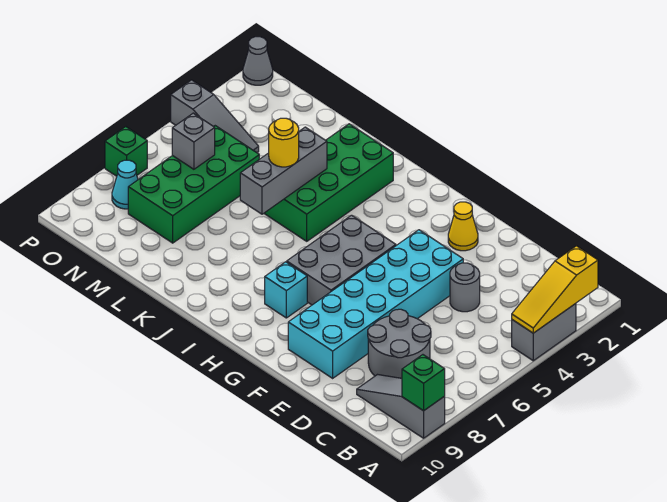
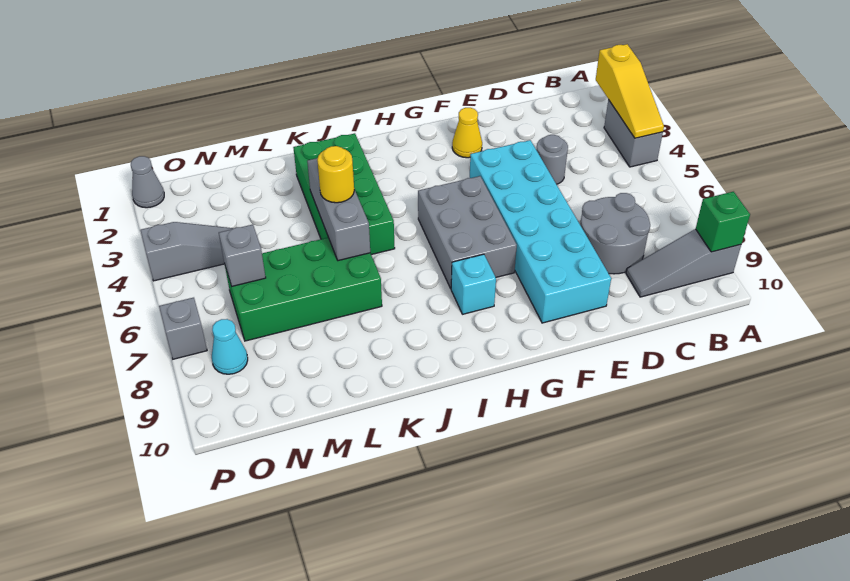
green 2x4 brick [128,126,259,243] -> green 2x4 brick turned to [225,238,382,341]
green 1x1 brick [105,127,147,176] -> grey 1x1 brick [159,298,207,359]

